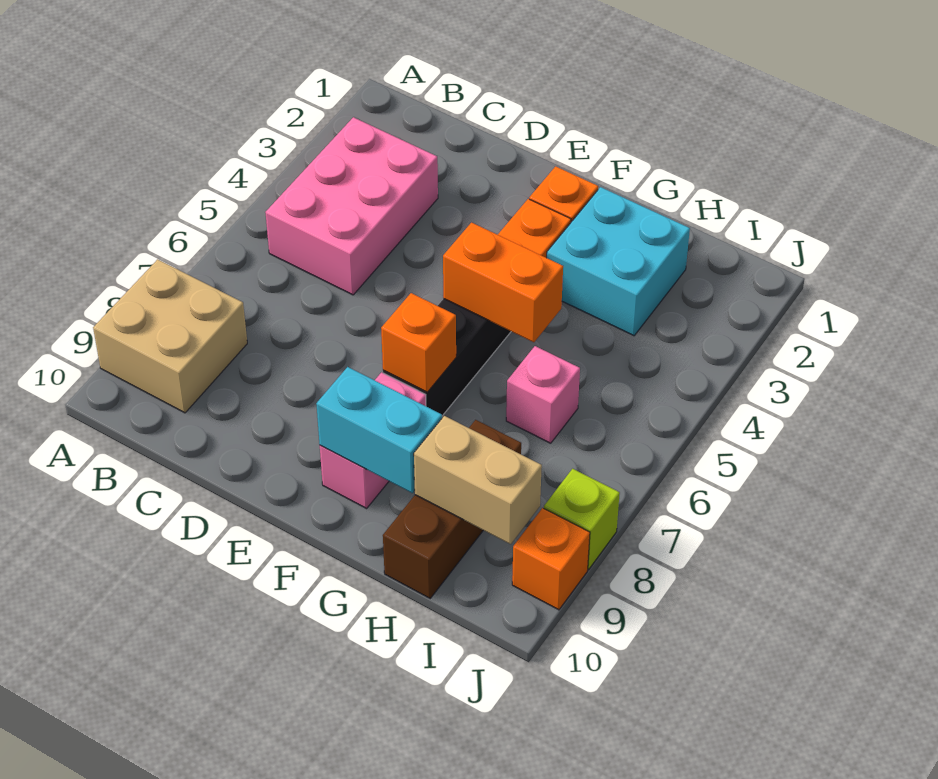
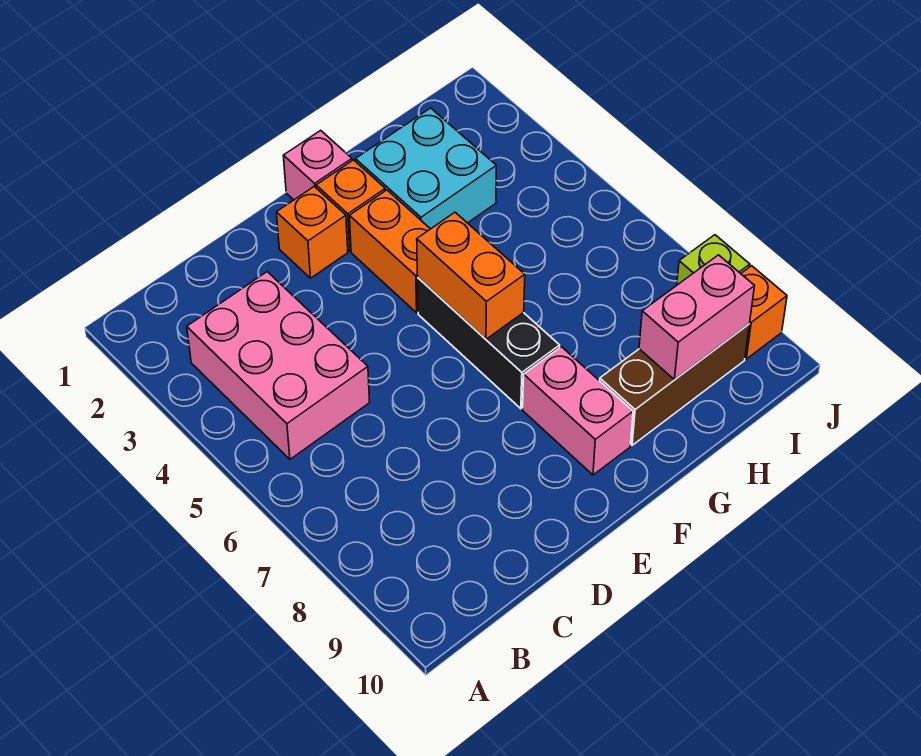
tan 2x2 brick [93,259,247,413] -> none
orange 1x2 brick [443,223,563,342] -> orange 1x2 brick turned to [417,212,525,339]
orange 1x1 brick [381,293,456,392] -> orange 1x1 brick moved to [276,186,348,278]
cyan 1x2 brick [316,367,442,493] -> none
pink 1x1 brick [506,346,580,443] -> pink 1x1 brick moved to [283,130,352,200]
brown 1x3 brick [383,420,521,598] -> brown 1x3 brick turned to [600,324,749,445]
tan 1x2 brick [414,416,542,544] -> pink 1x2 brick [639,255,755,380]

